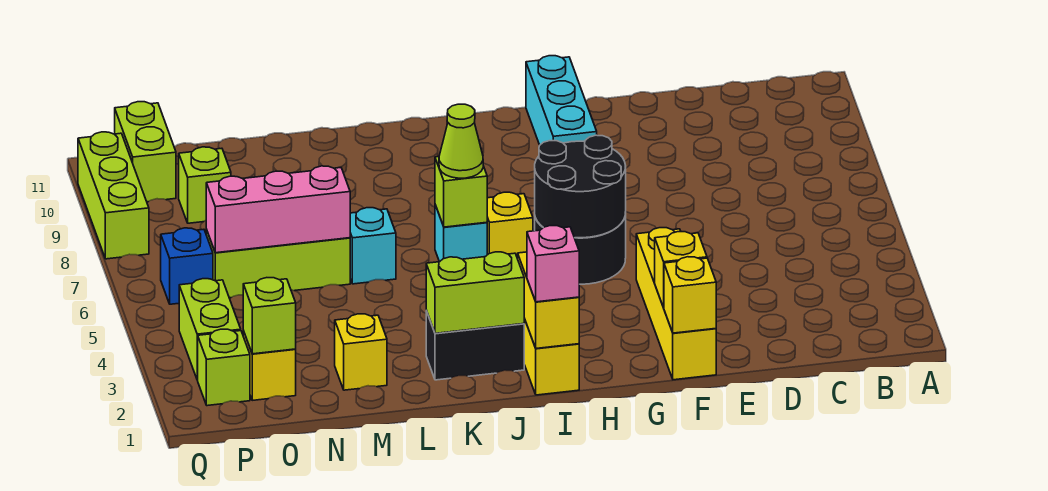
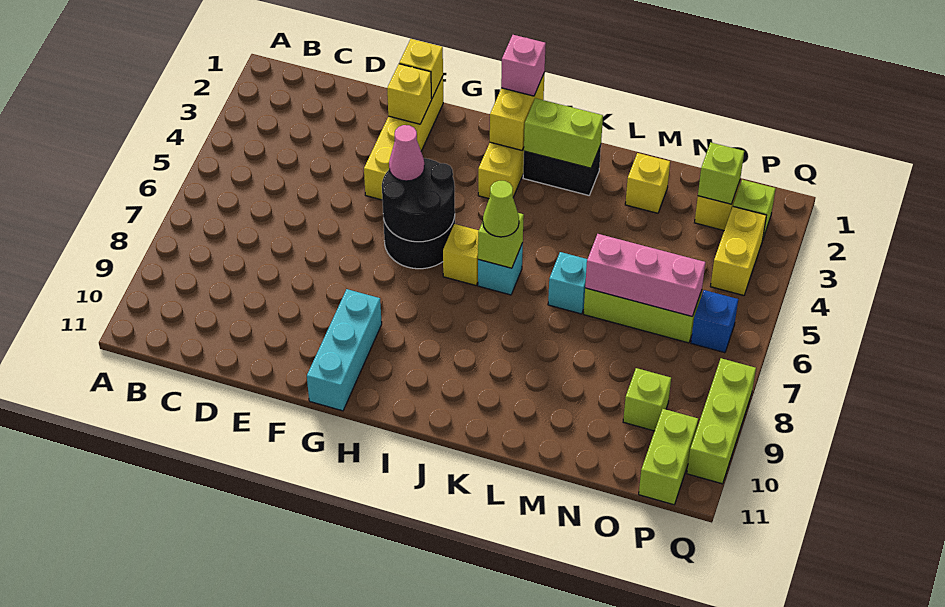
none -> pink 1x1 cone [389,125,424,181]
lime 1x2 brick [179,279,241,380] -> yellow 1x2 brick [710,207,767,295]

